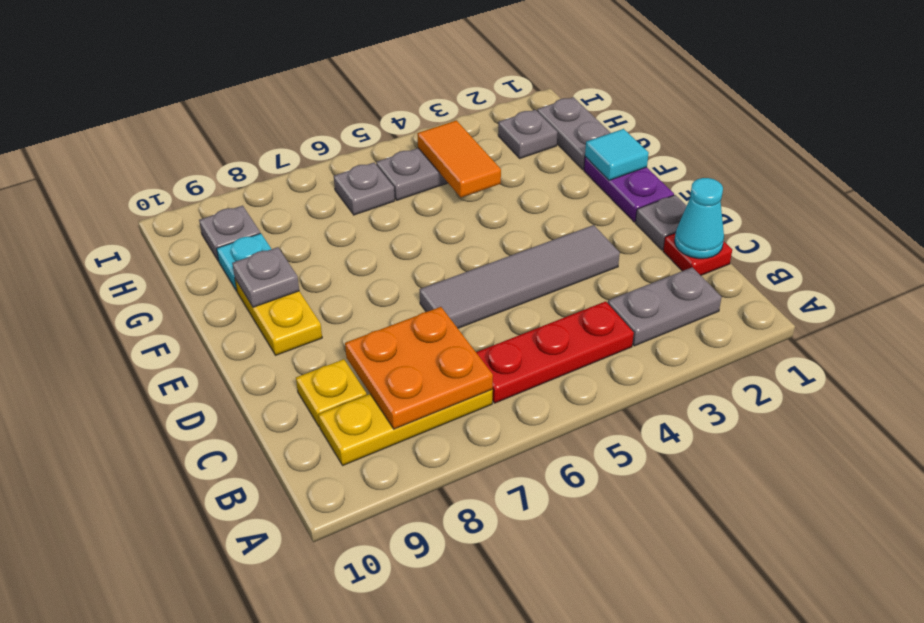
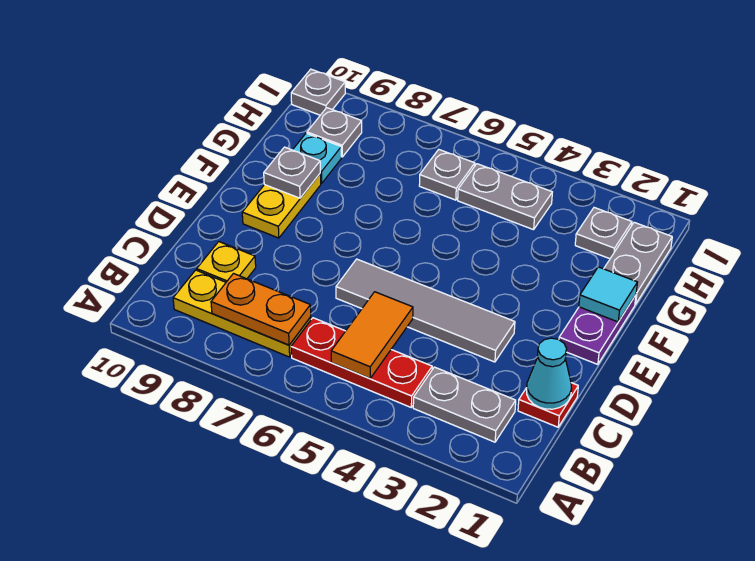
orange 2x2 plate [345,307,493,429] -> orange 1x2 plate [211,274,311,345]
grey 1x1 plate [635,195,687,250] -> grey 1x1 plate moved to [291,69,345,115]
orange 1x2 tile [417,120,501,197] -> orange 1x2 tile moved to [331,292,413,379]

